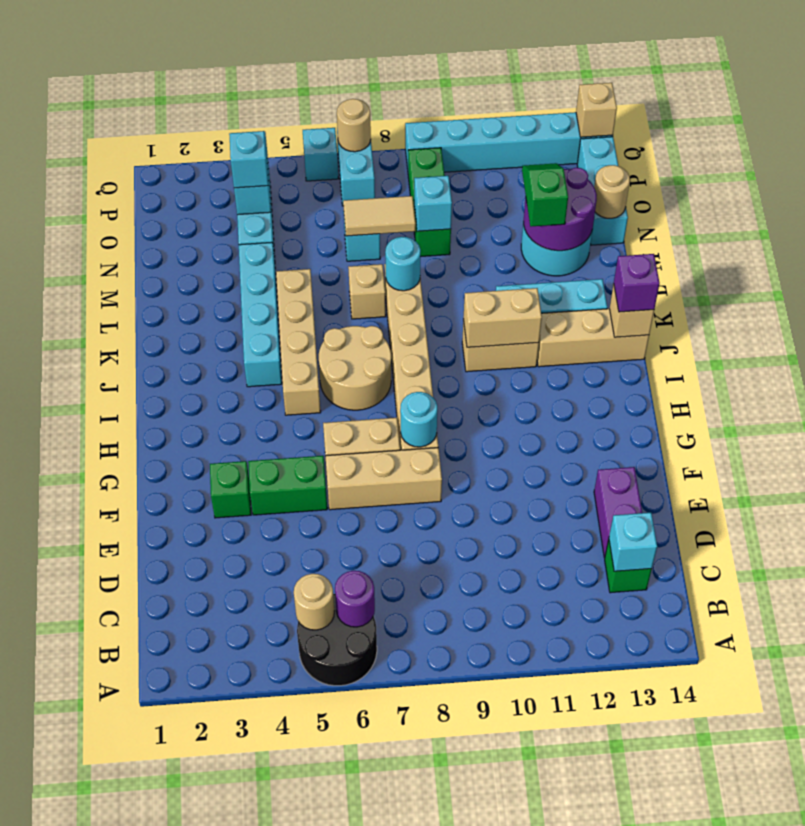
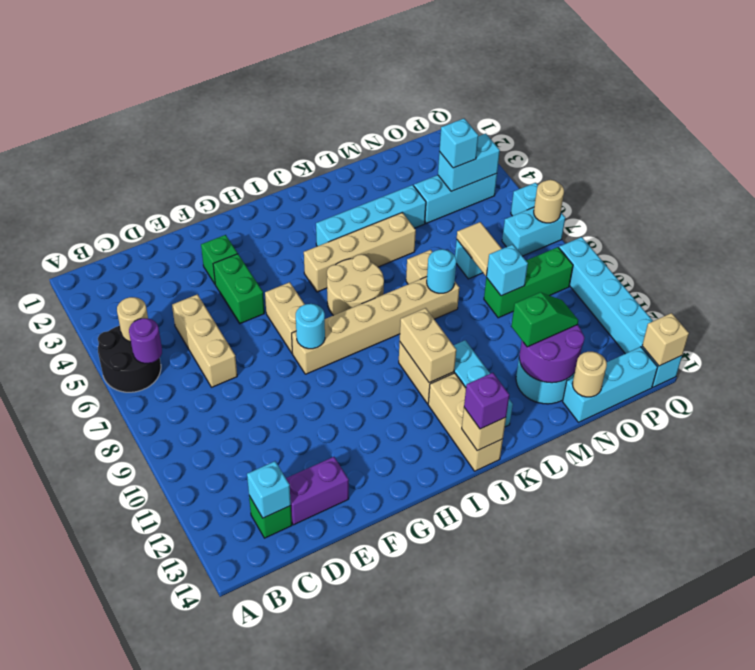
tan 1x3 brick [325,448,442,510] -> tan 1x3 brick moved to [172,294,237,387]

